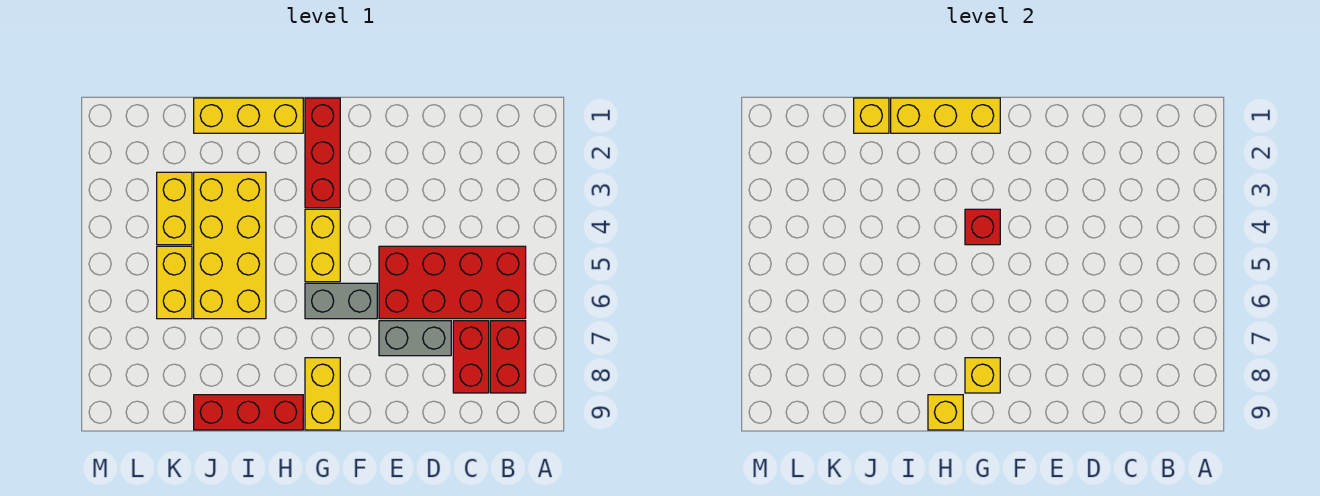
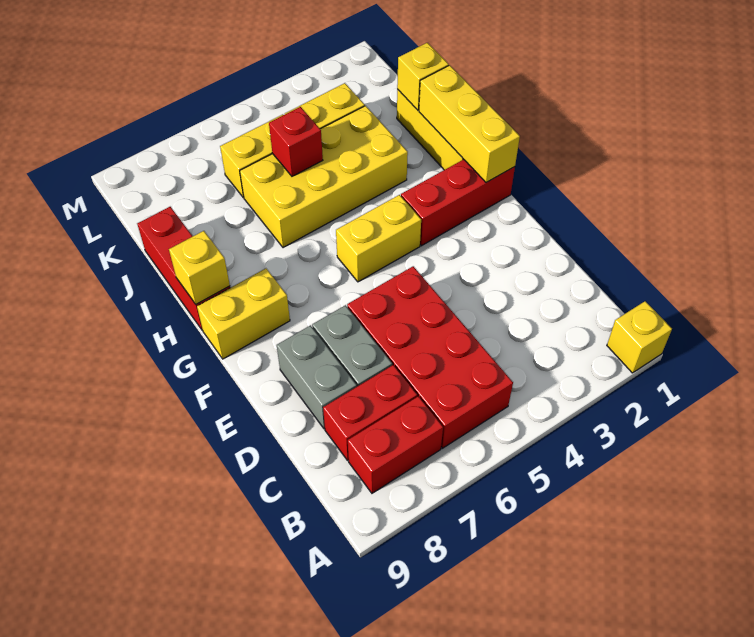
grey 1x2 brick [305,283,377,319] -> grey 1x2 brick moved to [277,325,357,429]
red 1x1 brick [965,209,1000,245] -> red 1x1 brick moved to [269,107,323,176]
yellow 1x1 brick [965,358,1000,393] -> yellow 1x1 brick moved to [607,301,672,373]

